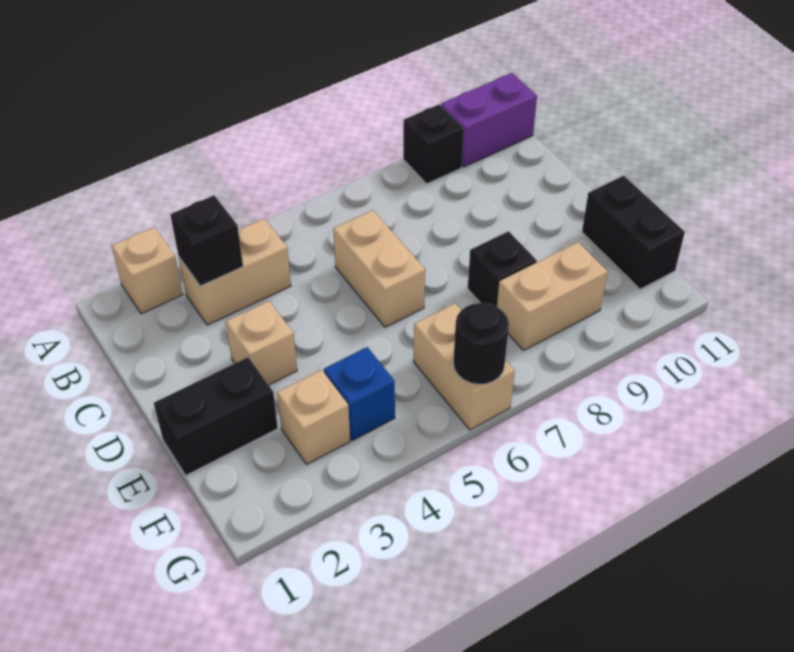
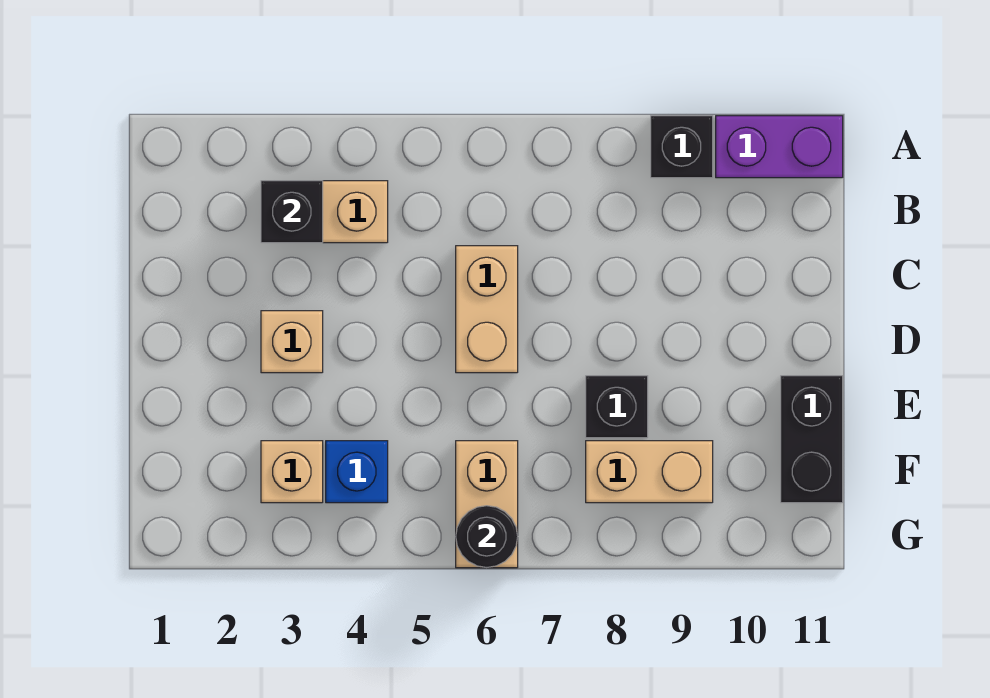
tan 1x1 brick [112,227,183,314] -> none
black 1x2 brick [154,357,278,475] -> none

